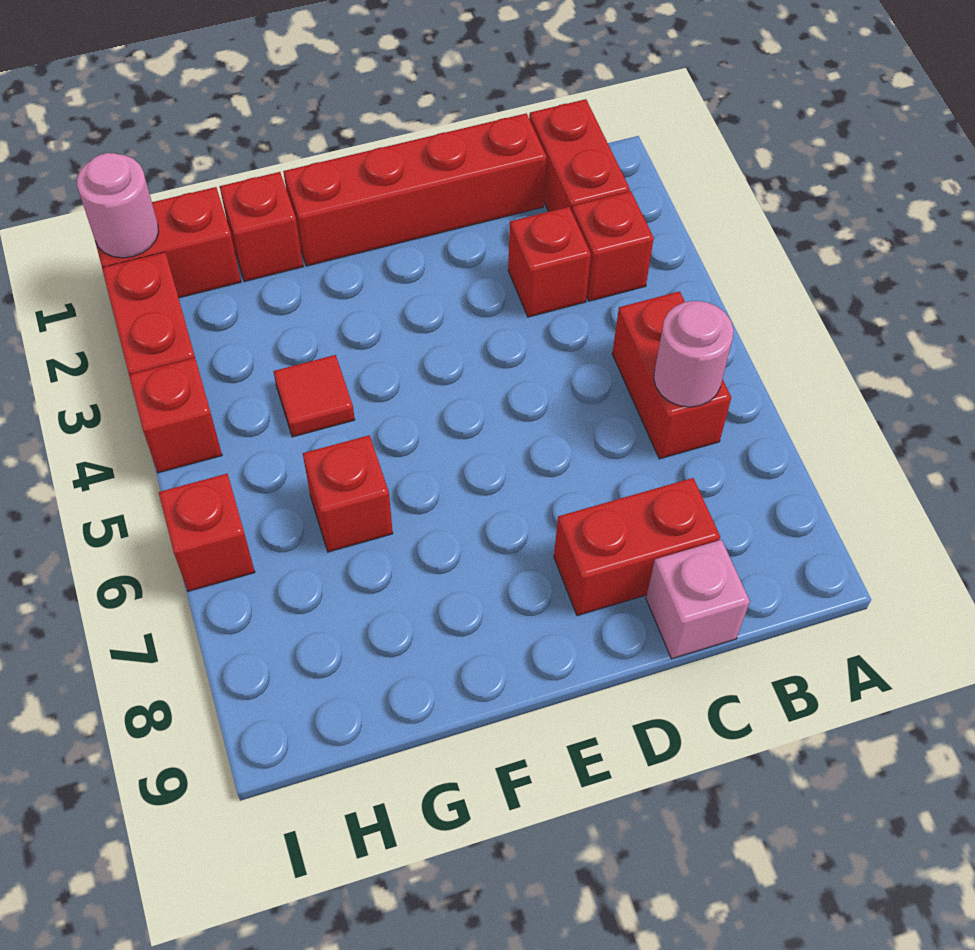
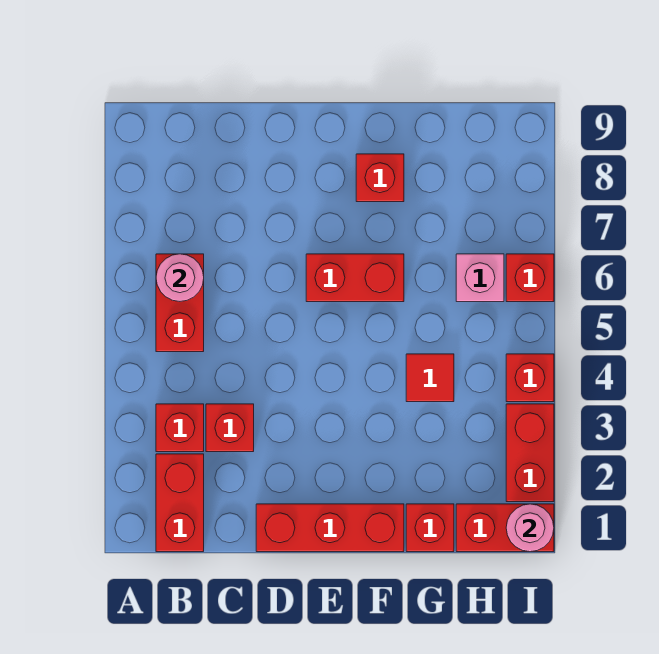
red 1x4 brick [283,113,547,266] -> red 1x3 brick [256,504,404,552]
red 1x2 brick [554,478,720,616] -> red 1x2 brick moved to [306,254,404,302]
pink 1x1 brick [646,540,750,659] -> pink 1x1 brick moved to [456,254,504,302]
red 1x1 brick [303,435,393,552] -> red 1x1 brick moved to [356,154,404,202]

